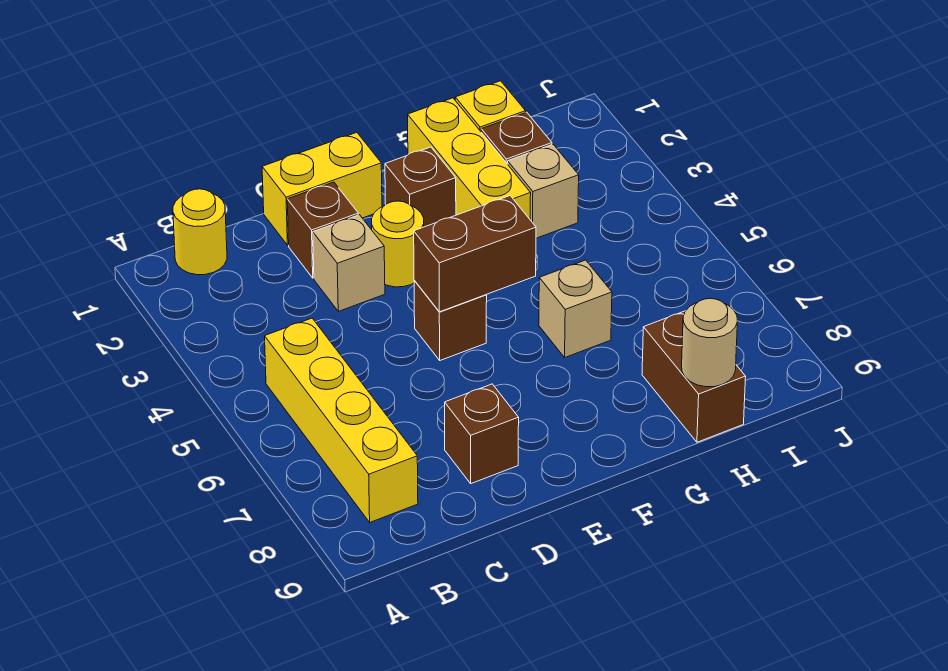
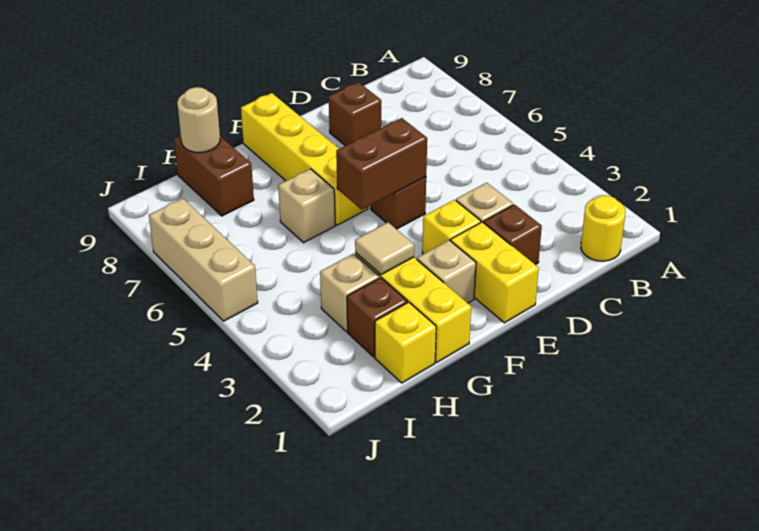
yellow 1x4 brick [265,318,418,522] -> yellow 1x4 brick moved to [241,93,368,225]
yellow 1x2 brick [262,133,382,245] -> yellow 1x2 brick turned to [451,222,539,323]
yellow 1x1 round brick [371,201,424,287] -> yellow 1x1 brick [422,200,481,254]
brown 1x1 brick [385,147,456,227] -> tan 1x1 brick [417,240,476,303]
none -> tan 1x1 tile [355,222,414,275]
none -> tan 1x3 brick [149,198,258,321]

